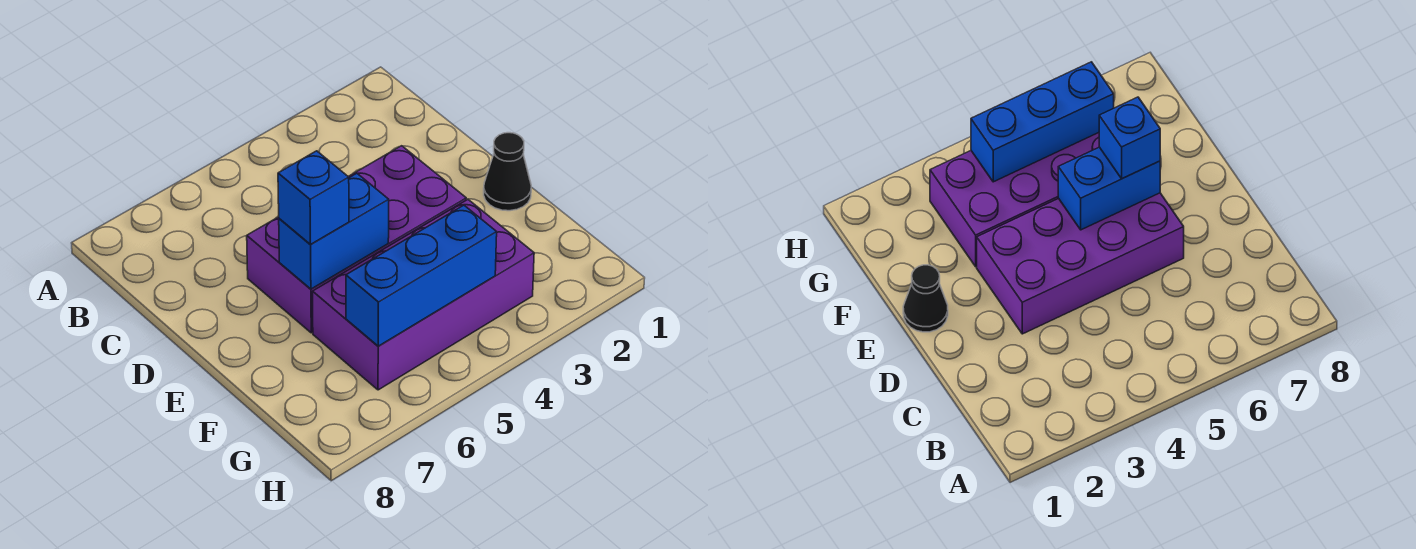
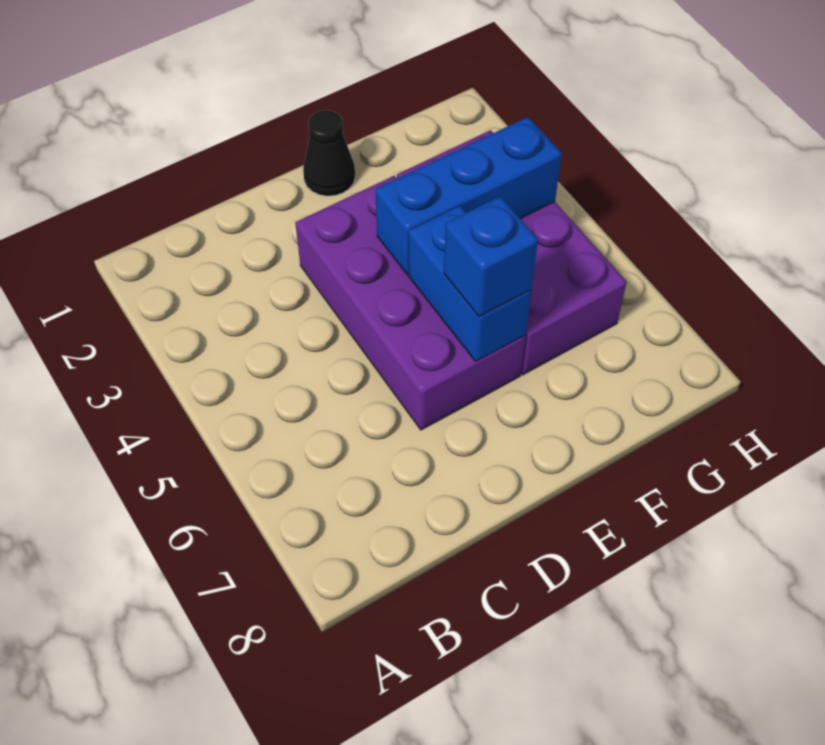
blue 1x3 brick [346,205,497,346] -> blue 1x3 brick turned to [375,117,562,275]

